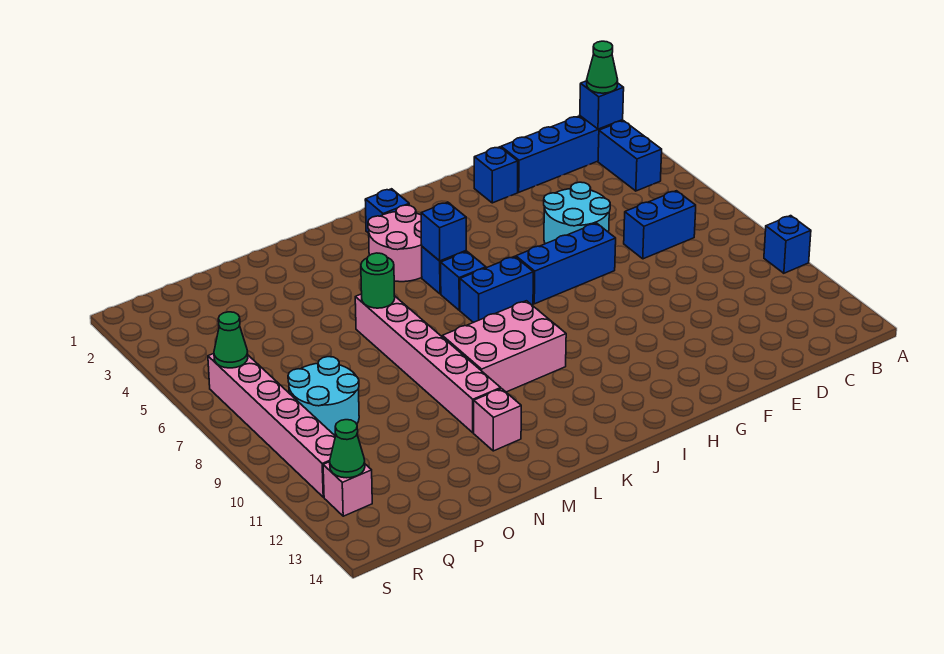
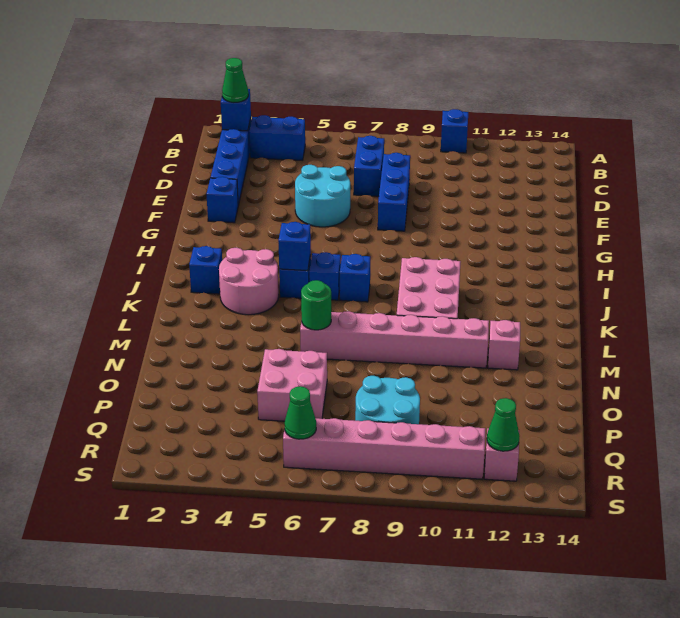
blue 1x3 brick [516,223,616,304] -> blue 1x3 brick moved to [378,153,410,231]
blue 1x2 brick [460,256,533,323] -> blue 1x1 brick [340,254,370,302]
none -> pink 2x2 brick [257,349,327,421]

